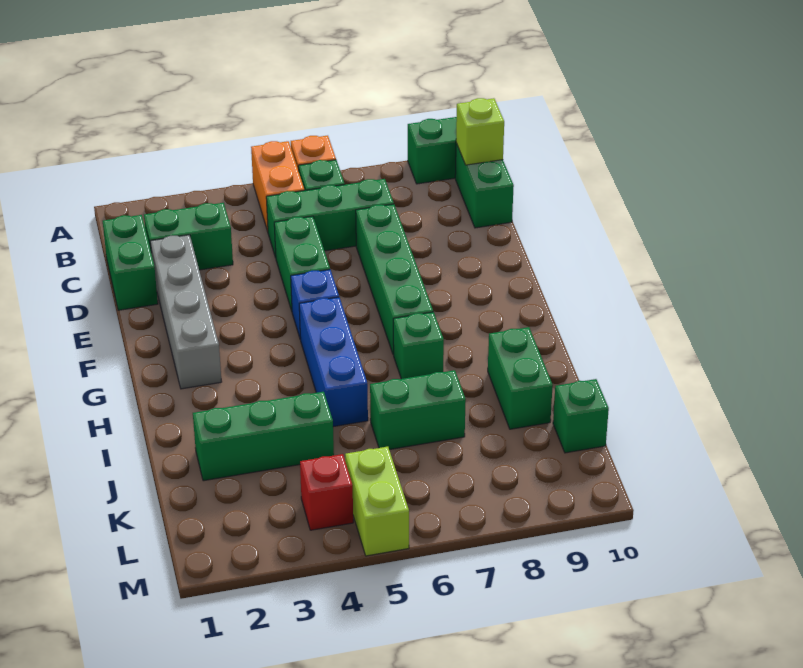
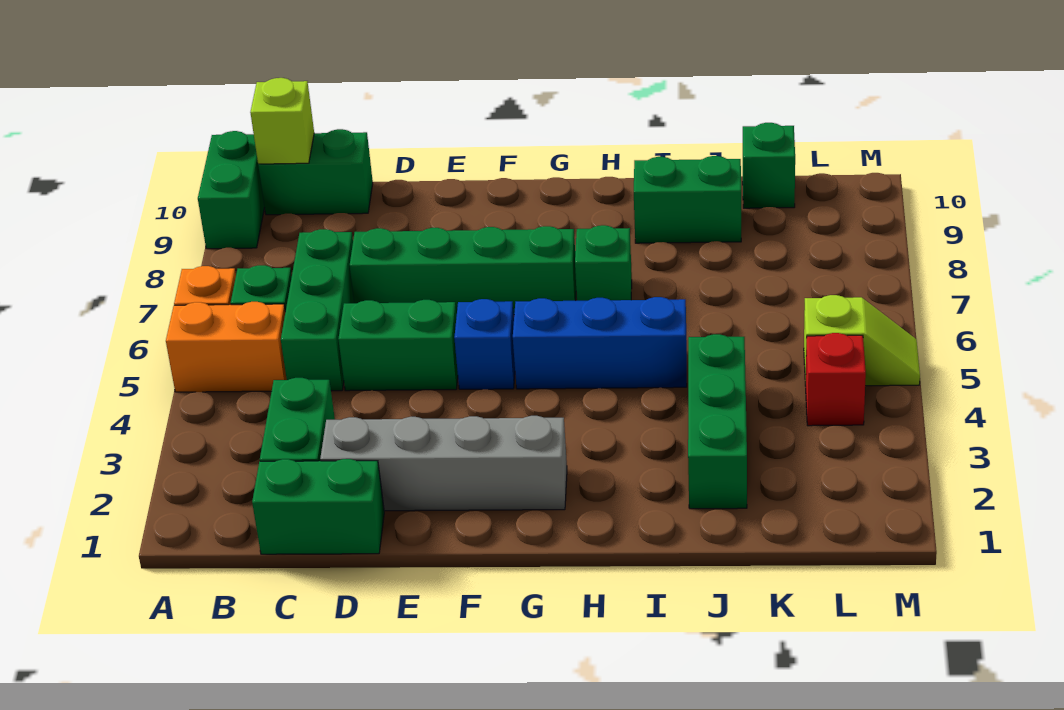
green 1x2 brick [370,370,466,450] -> none
lime 1x2 brick [345,447,409,556] -> lime 1x2 slope [804,295,920,386]

